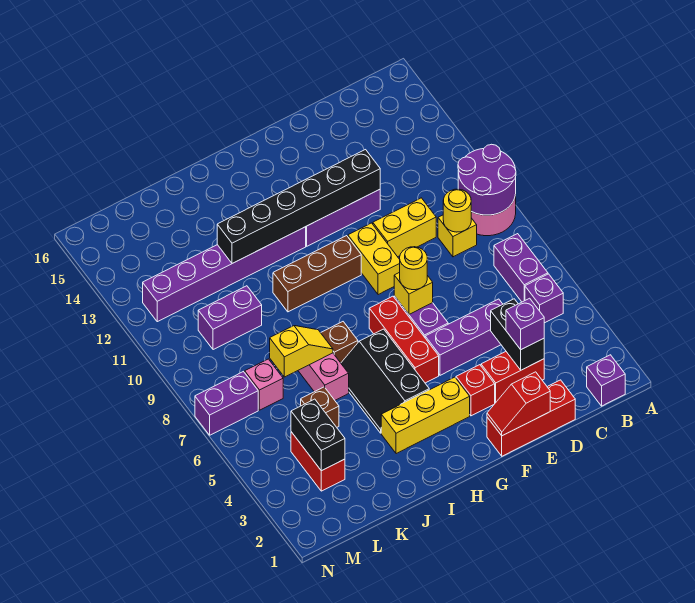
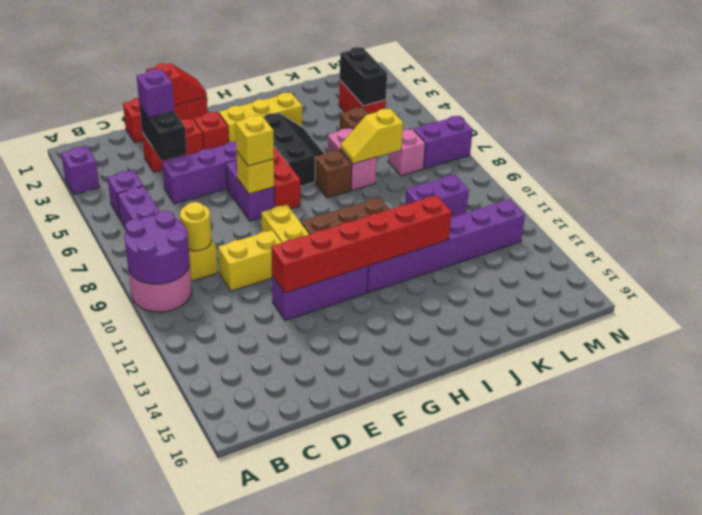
purple 1x1 brick [587,355,625,406] -> purple 1x1 brick moved to [61,146,99,194]
black 1x6 brick [217,150,380,263] -> red 1x6 brick [271,195,452,293]
yellow 1x1 round brick [400,247,427,290] -> yellow 1x1 brick [235,115,274,166]

